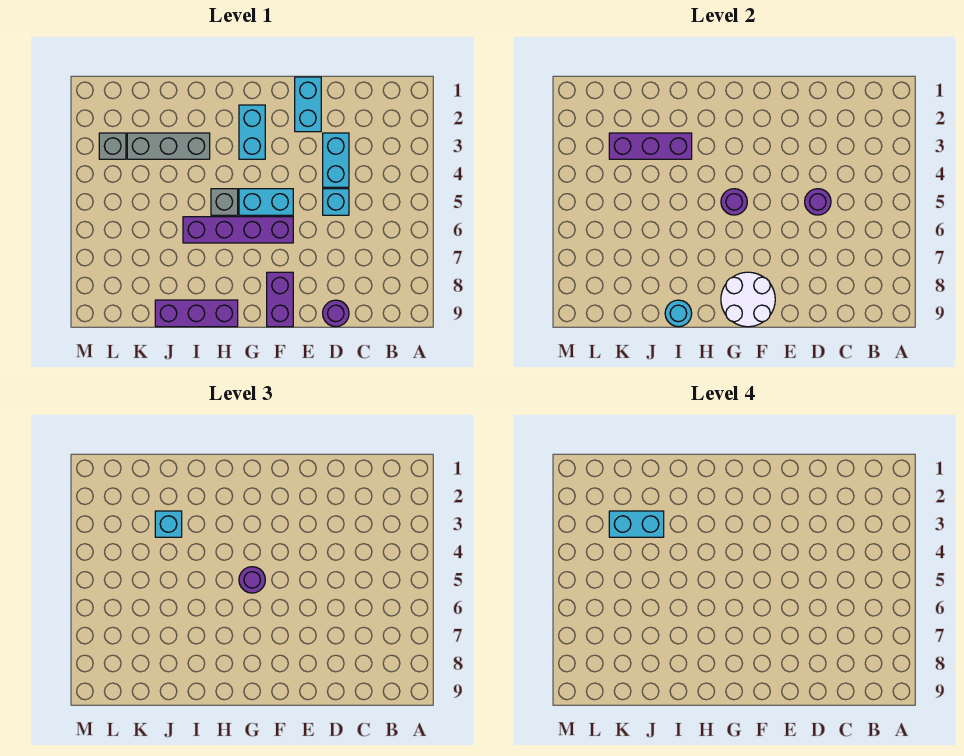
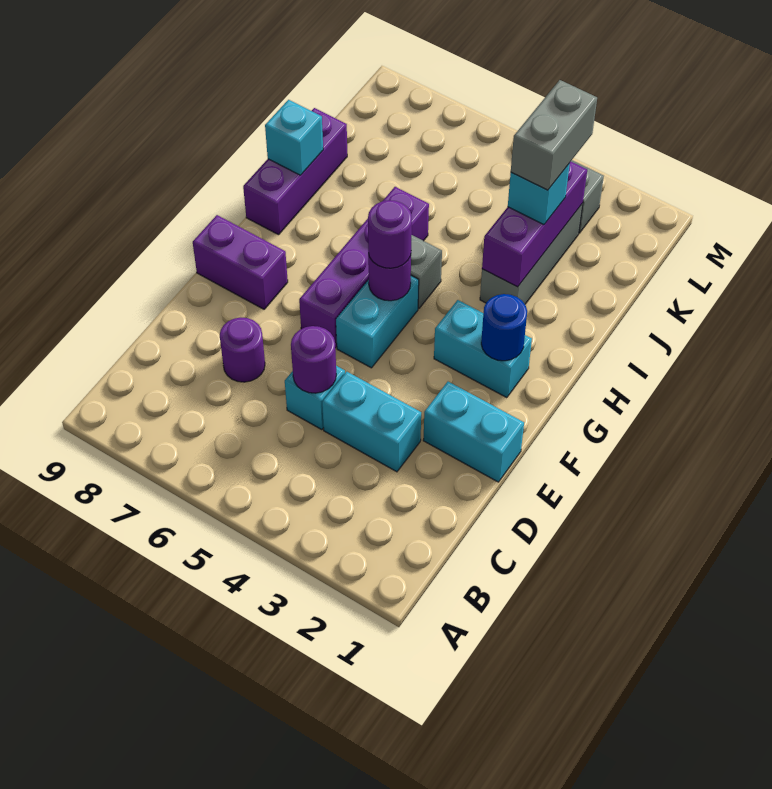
purple 1x1 round brick [323,300,349,327] -> purple 1x1 round brick moved to [220,318,265,382]
white 2x2 round brick [721,272,775,327] -> none
none -> blue 1x1 round brick [481,294,527,361]
cyan 1x1 round brick [665,300,692,327] -> cyan 1x1 brick [265,100,323,175]
cyan 1x2 brick [609,511,664,537] -> grey 1x2 brick [511,80,597,190]

